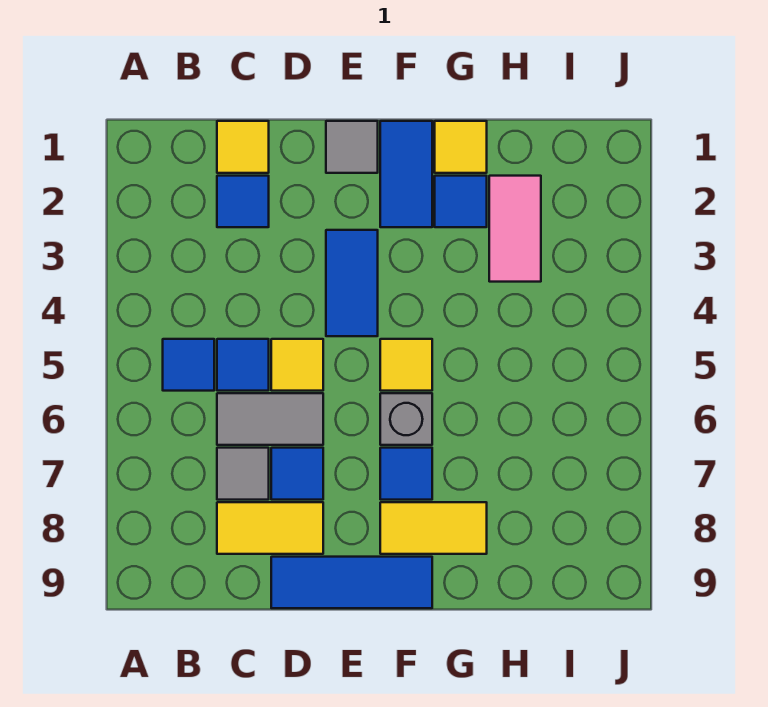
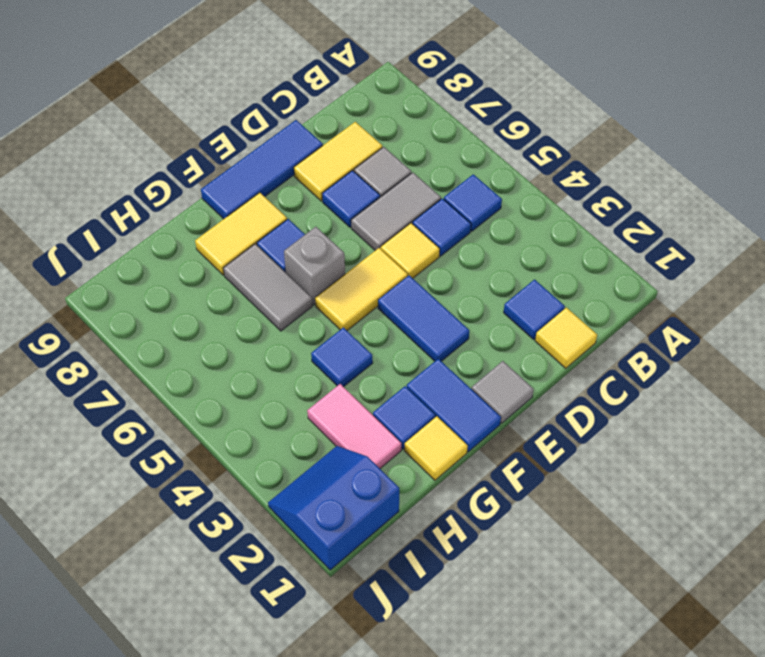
yellow 1x1 tile [380,339,432,391] -> yellow 1x2 tile [315,248,408,330]
none -> blue 1x1 tile [311,327,373,387]
none -> grey 1x2 tile [223,244,313,331]
none -> blue 2x2 slope [268,446,399,570]

